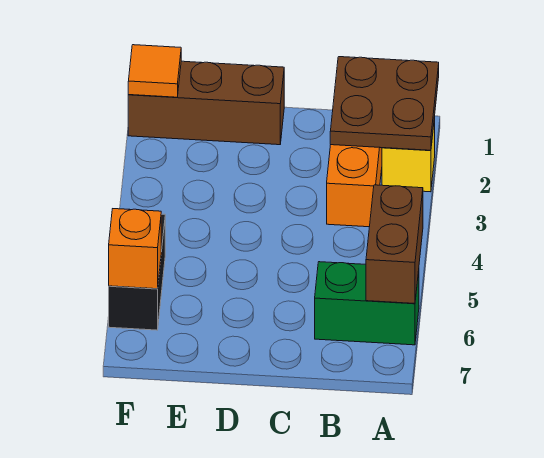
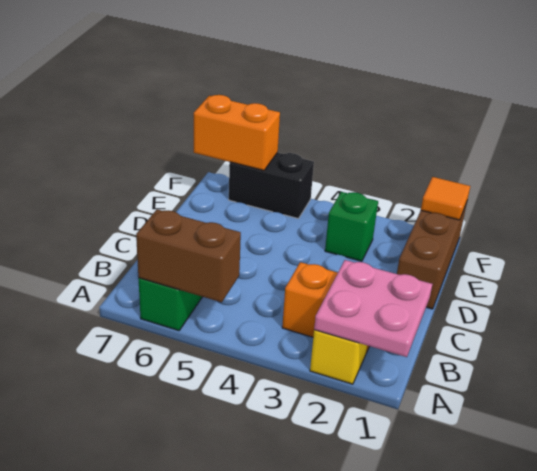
brown 2x2 plate [330,57,439,150] -> pink 2x2 plate [314,260,432,357]
none -> green 1x1 brick [325,192,378,261]
orange 1x1 brick [109,209,161,289] -> orange 1x2 brick [194,95,280,171]

